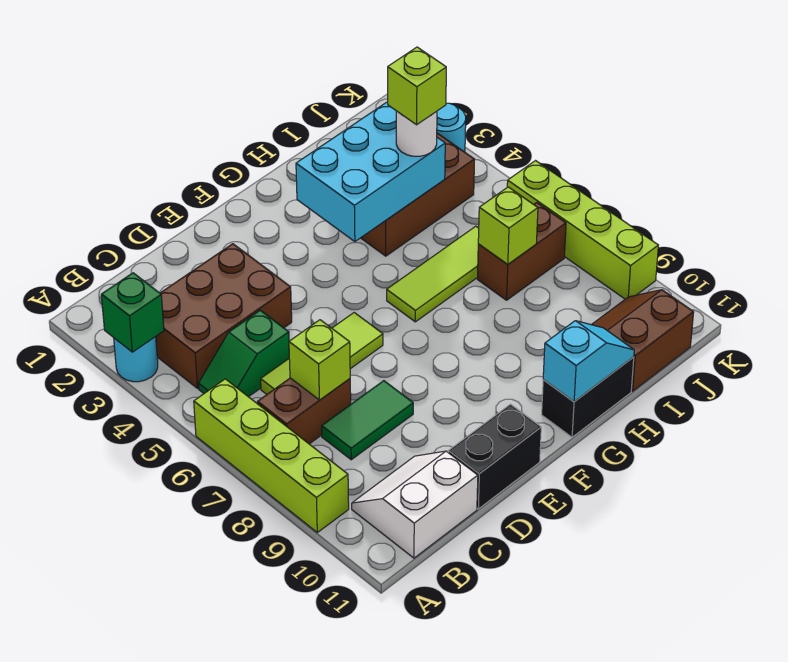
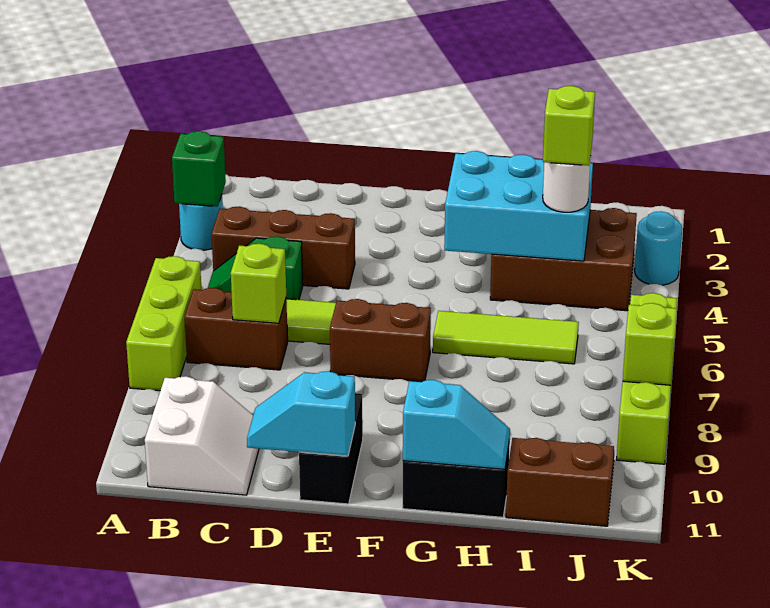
lime 1x4 brick [194,379,349,532] -> lime 1x3 brick [126,256,202,391]
brown 2x3 brick [156,244,292,388] -> brown 1x3 brick [212,207,355,289]
white 2x2 slope [352,451,478,558] -> white 2x2 slope turned to [145,376,259,495]
green 1x2 tile [322,381,413,460] -> none
black 1x2 brick [448,404,541,509] -> black 1x2 brick turned to [299,393,363,504]
none -> cyan 1x2 slope [247,371,355,456]
brown 1x2 brick [477,203,566,300] -> brown 1x2 brick moved to [330,299,431,382]
lime 1x1 brick [478,187,538,264] -> lime 1x1 brick moved to [623,303,677,385]

